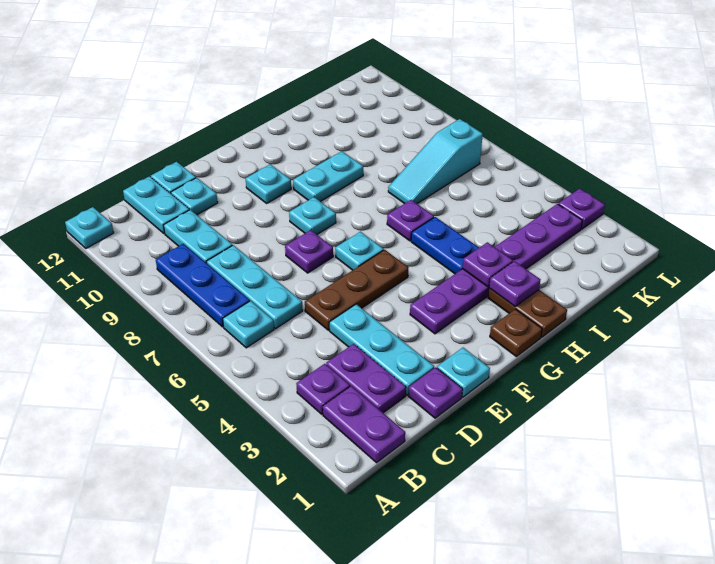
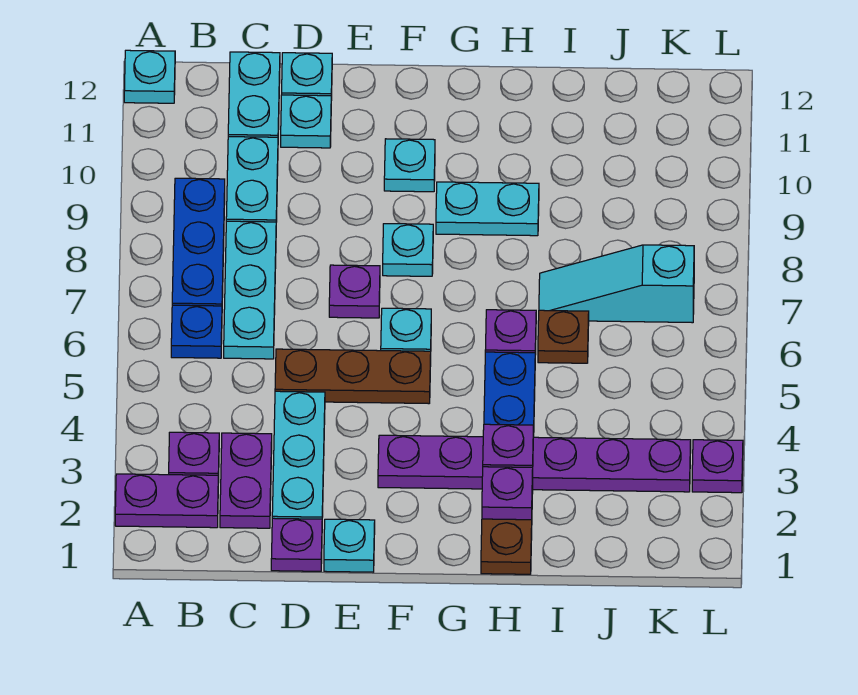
purple 1x2 plate [323,386,405,463] -> purple 1x2 plate turned to [115,474,218,528]
cyan 1x1 plate [223,301,274,348] -> blue 1x1 plate [171,305,222,358]
brown 1x1 plate [490,309,542,357] -> brown 1x1 plate moved to [538,310,589,363]

